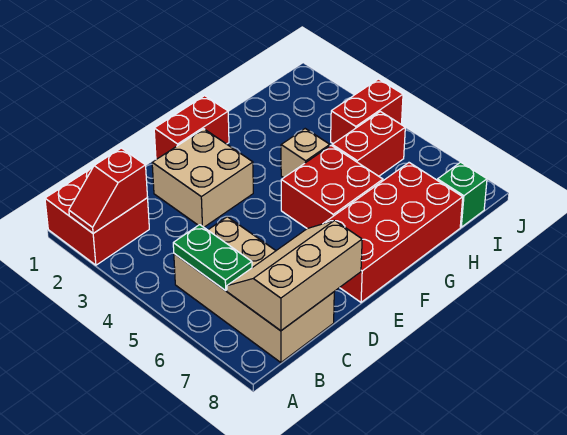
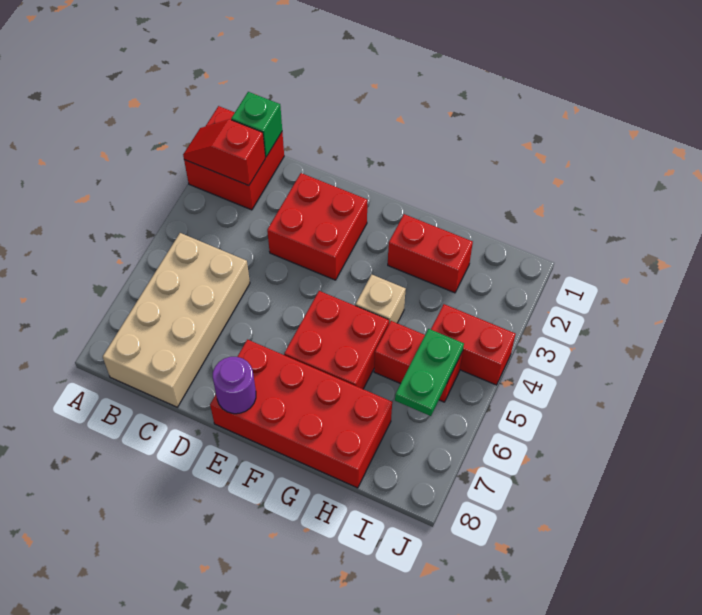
green 1x2 plate [173,225,252,291] -> green 1x2 plate moved to [395,329,464,416]
tan 2x3 slope [227,220,362,331] -> none
tan 2x2 brick [152,129,253,227] -> red 2x2 brick [267,173,367,280]
red 1x2 brick [154,96,229,159] -> red 1x2 brick moved to [388,214,473,293]
none -> purple 1x1 round brick [213,357,256,414]
green 1x1 brick [437,162,487,227] -> green 1x1 brick moved to [231,92,282,157]

